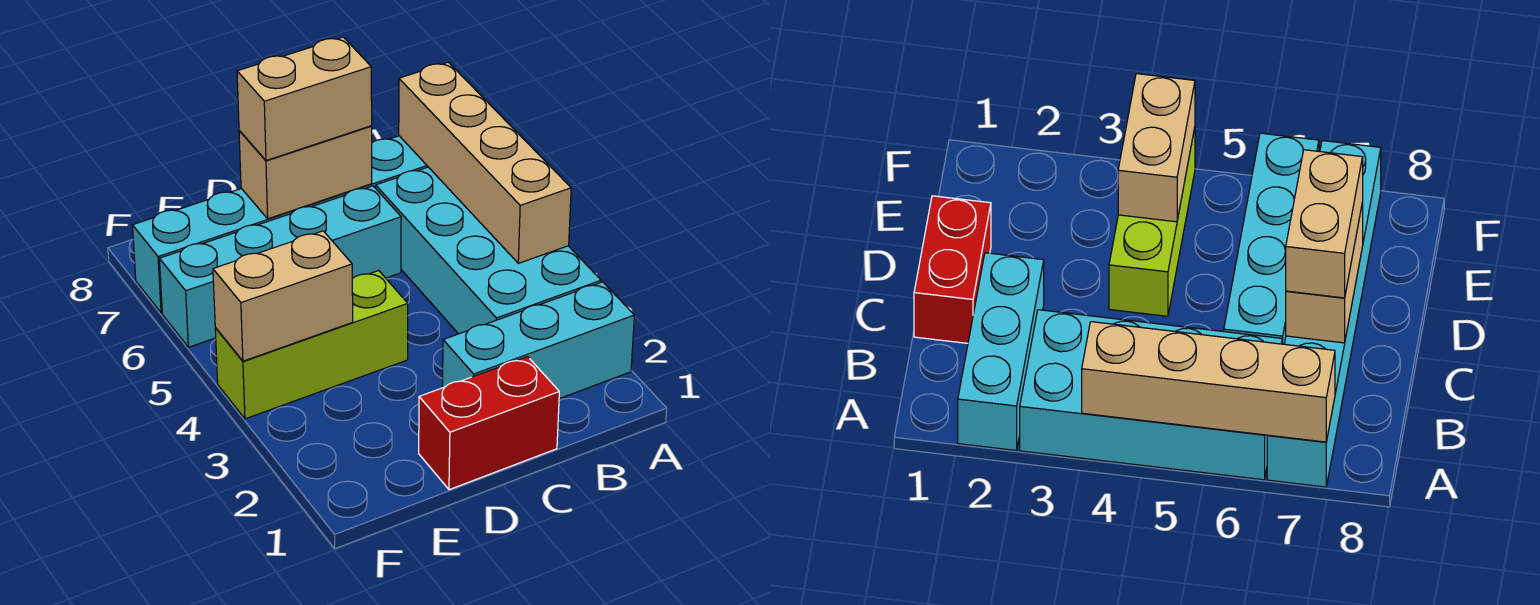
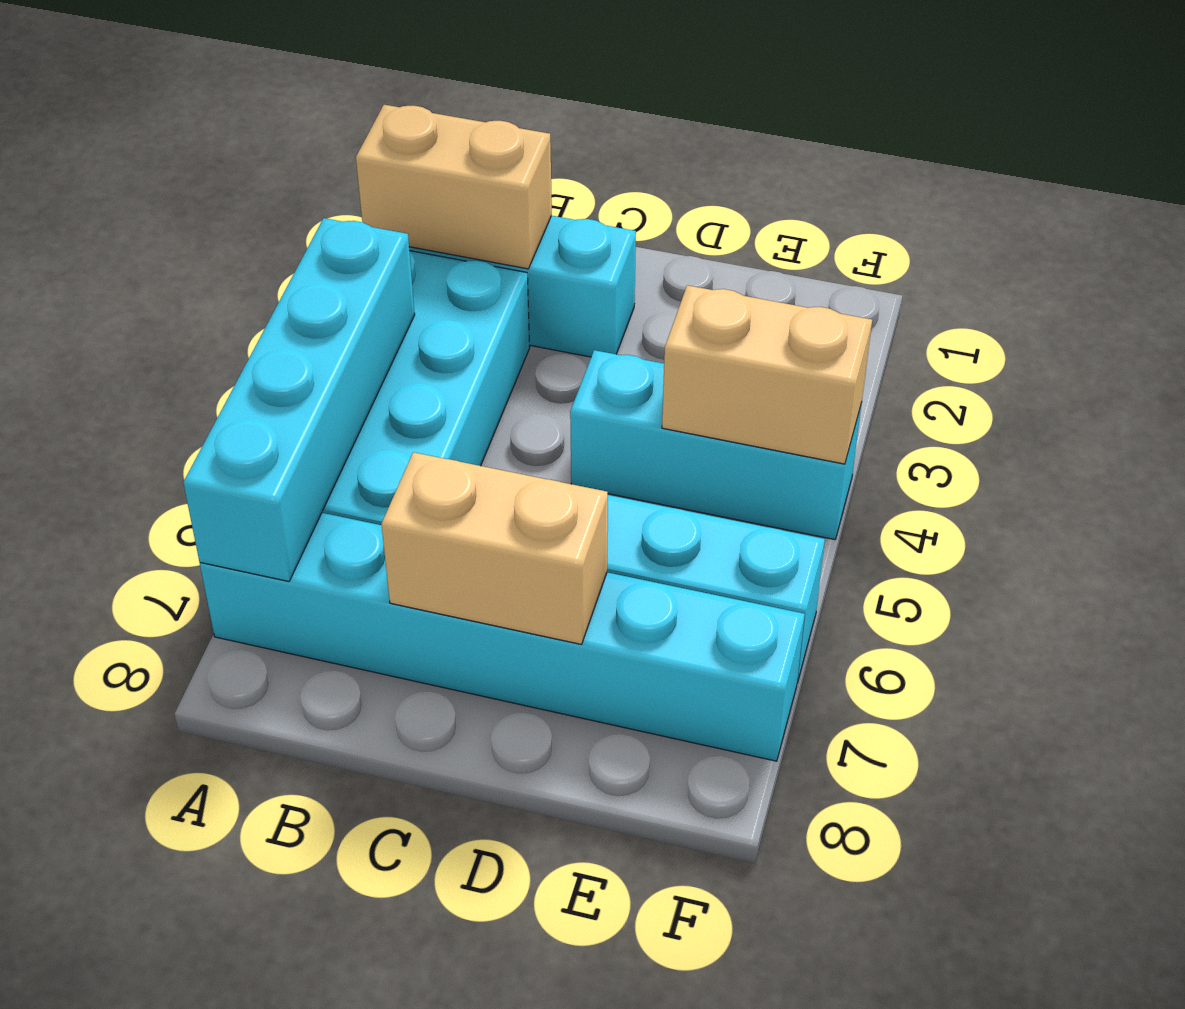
tan 1x4 brick [399,62,571,263] -> cyan 1x4 brick [183,218,415,581]
red 1x2 brick [419,357,559,490] -> none
tan 1x2 brick [237,37,372,161] -> tan 1x2 brick moved to [356,105,552,269]
lime 1x3 brick [215,271,408,419] -> cyan 1x3 brick [570,350,862,540]

